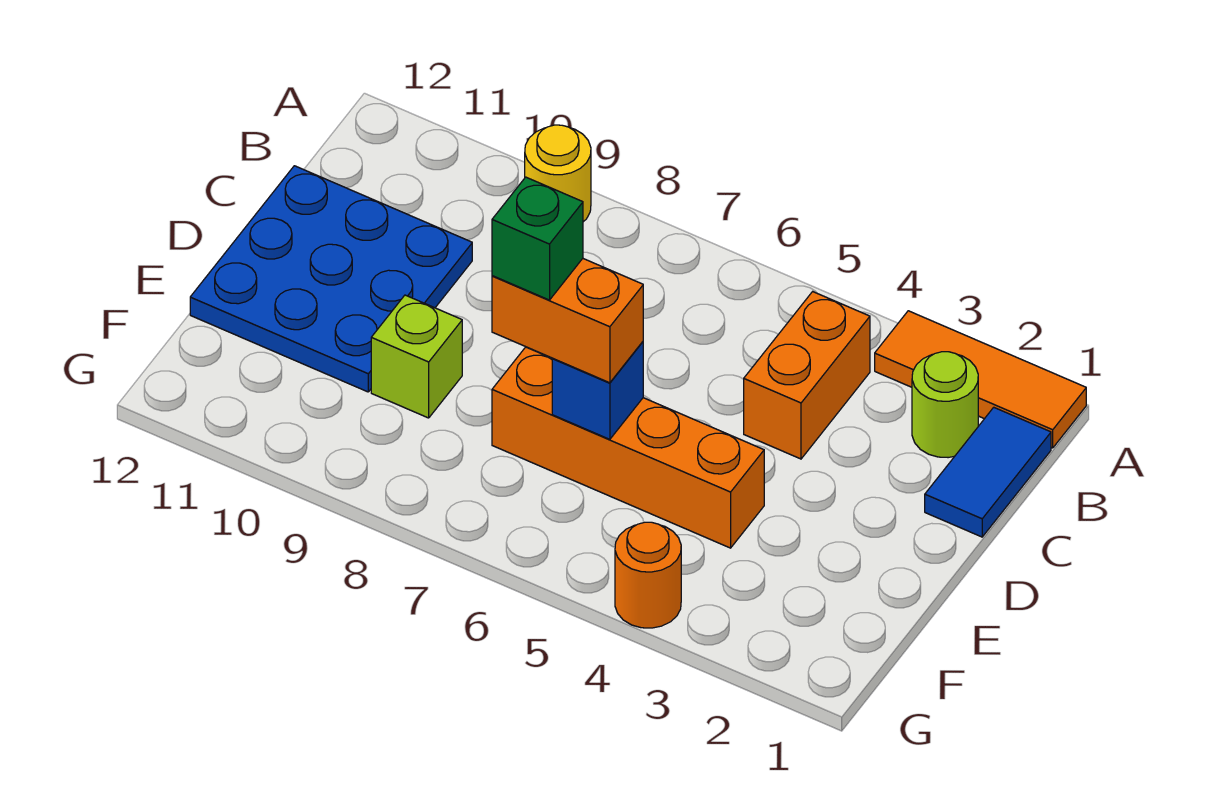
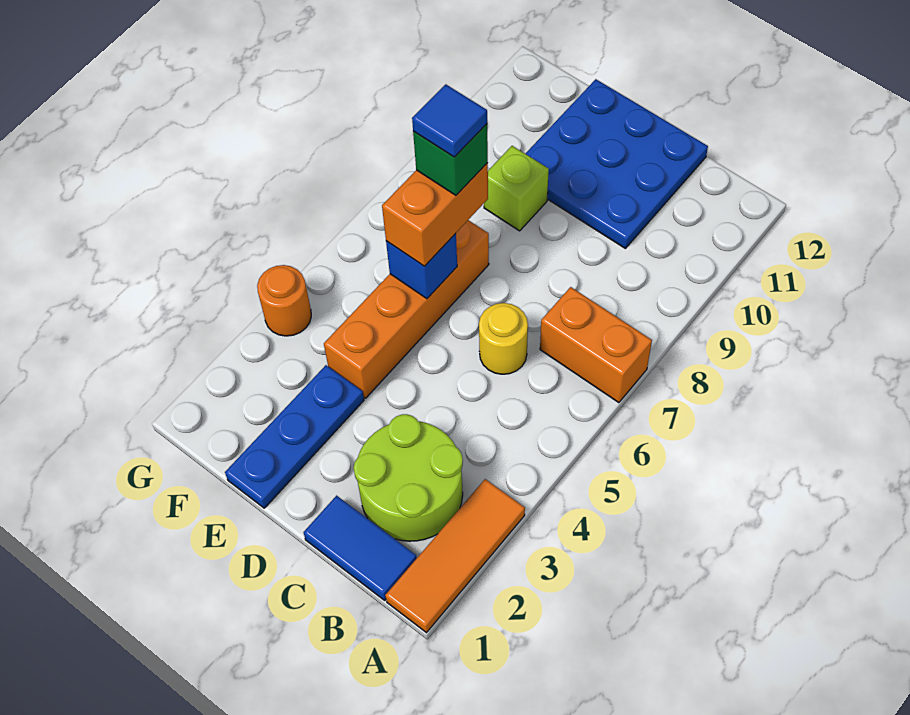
yellow 1x1 round brick [525,125,591,222] -> yellow 1x1 round brick moved to [479,303,528,374]
lime 1x1 round brick [912,352,978,458] -> lime 2x2 round brick [353,414,463,541]
orange 1x2 brick [744,292,870,459] -> orange 1x2 brick moved to [540,287,652,403]
none -> blue 1x3 plate [225,365,364,508]
none -> blue 1x1 tile [412,84,487,157]

